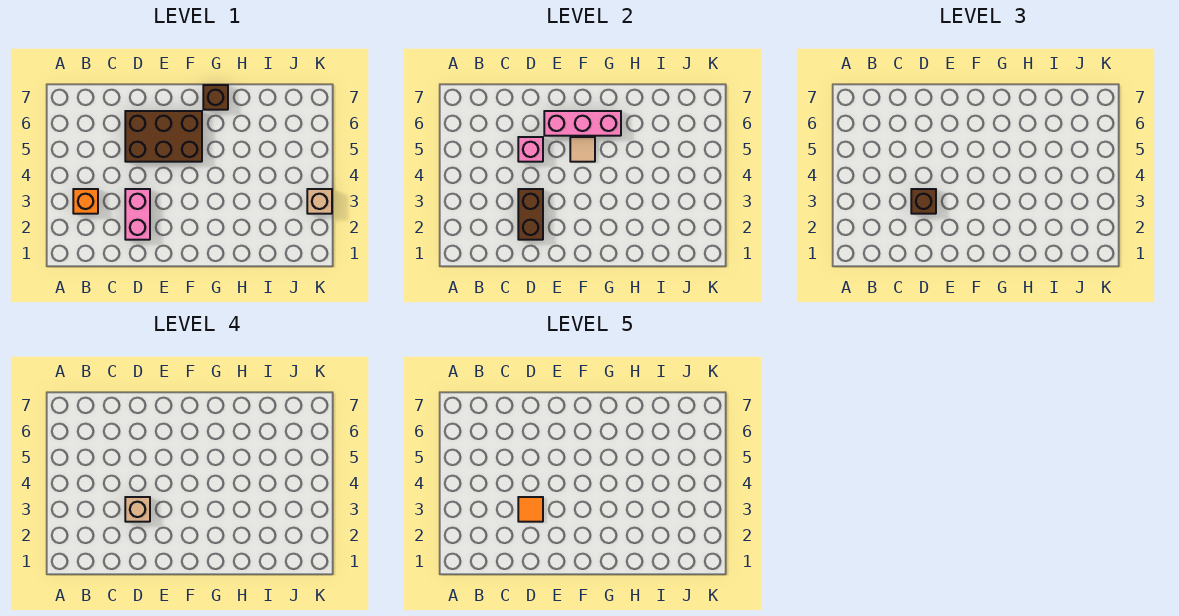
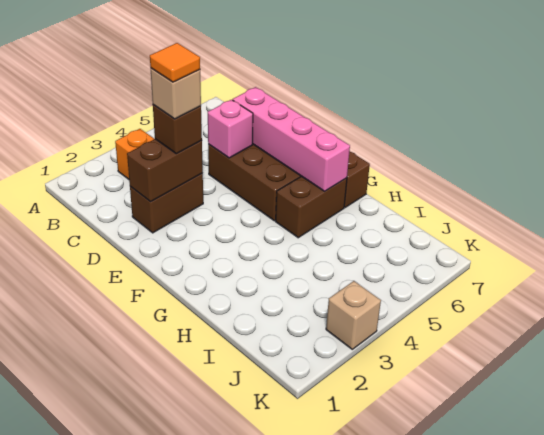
pink 1x2 brick [125,189,150,240] -> brown 1x2 brick [130,173,203,233]
pink 1x3 brick [544,111,621,136] -> pink 1x4 brick [233,87,350,191]
tan 1x1 tile [570,137,595,162] -> none
none -> brown 1x2 brick [276,176,347,238]

